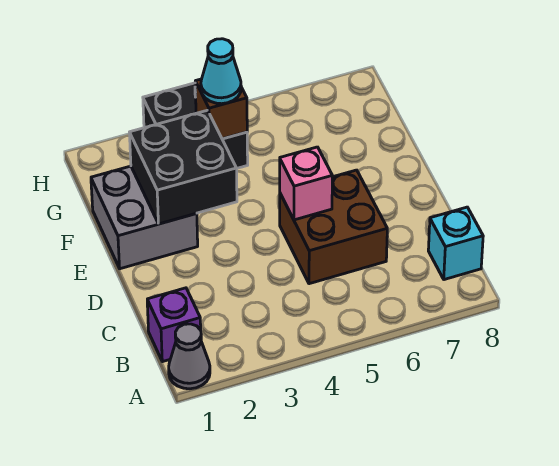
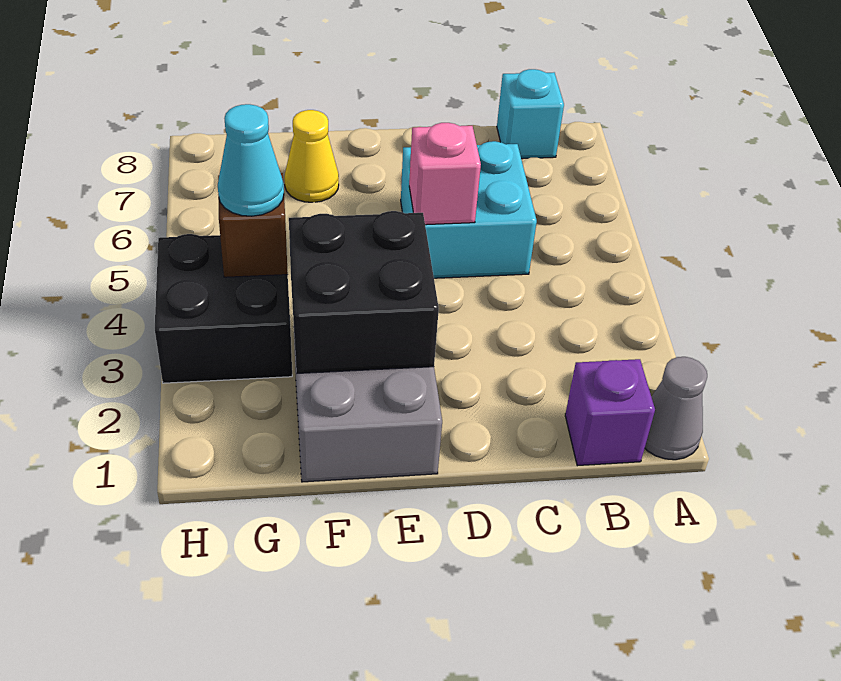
brown 2x2 brick [280,170,387,284] -> cyan 2x2 brick [401,141,537,278]
none -> yellow 1x1 cone [284,110,339,202]

